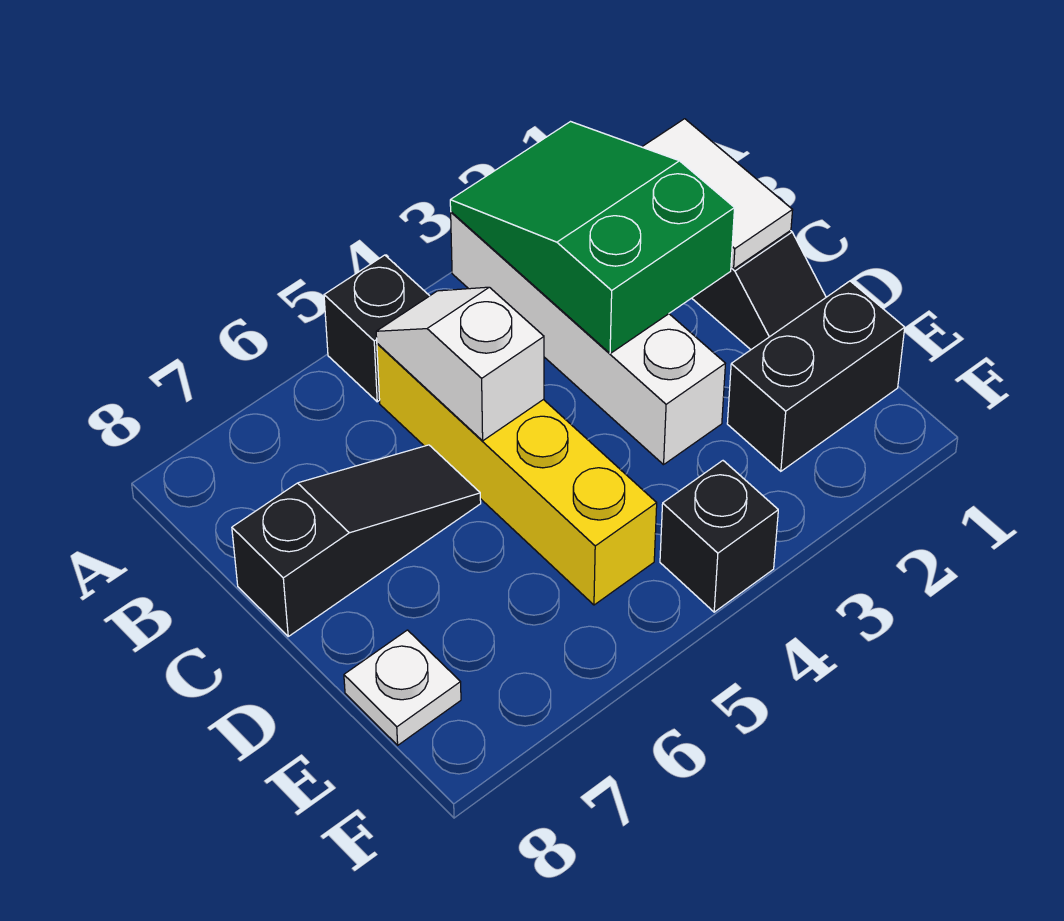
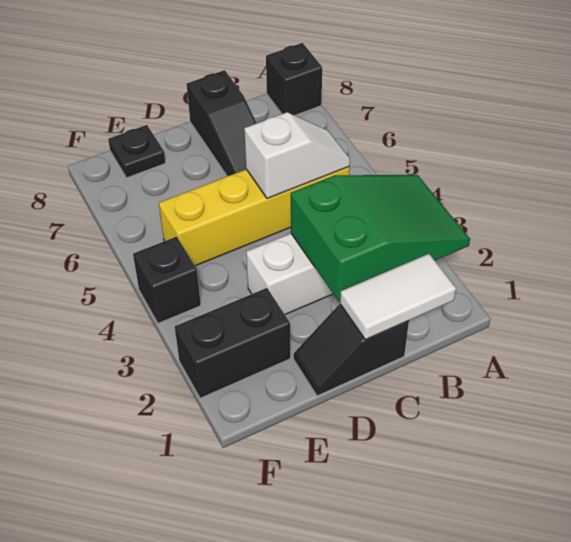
black 1x1 brick [324,255,429,402] -> black 1x1 brick moved to [266,43,322,115]
black 1x2 brick [727,281,905,471] -> black 1x2 brick turned to [175,288,290,398]
white 1x1 plate [344,630,461,745] -> black 1x1 plate [108,125,165,178]

